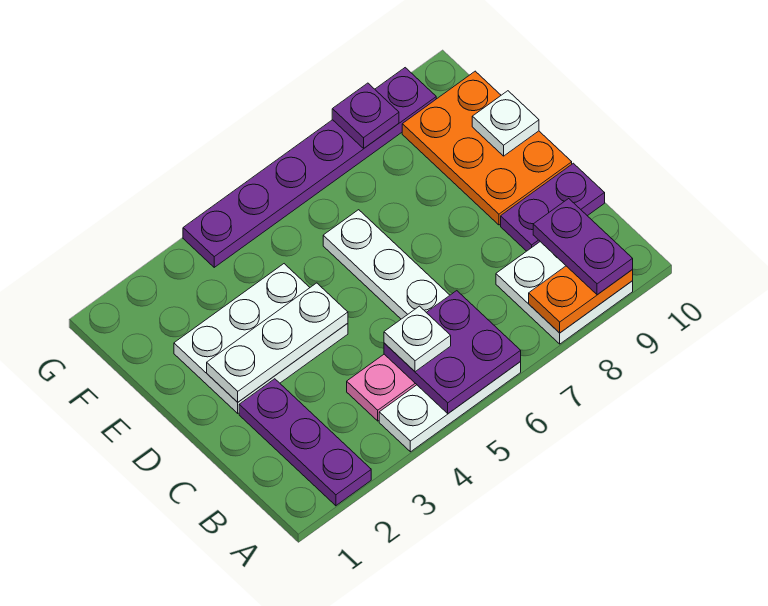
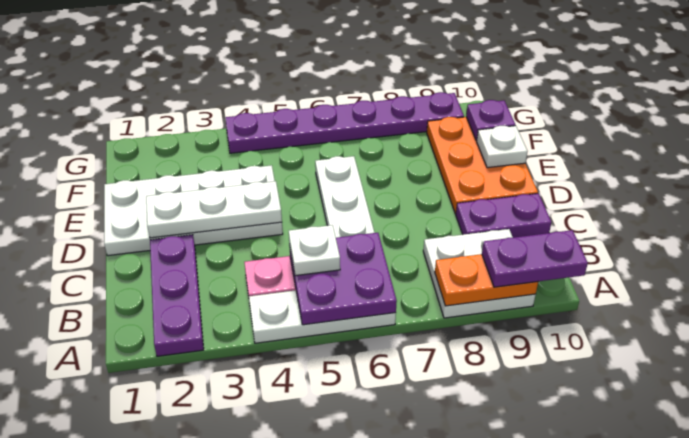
purple 1x2 plate [533,199,633,295] -> purple 1x2 plate turned to [482,230,588,287]
white 2x3 plate [174,264,348,413] -> white 2x4 plate [104,165,283,256]
purple 1x1 plate [332,83,399,148] -> purple 1x1 plate moved to [466,100,515,141]

